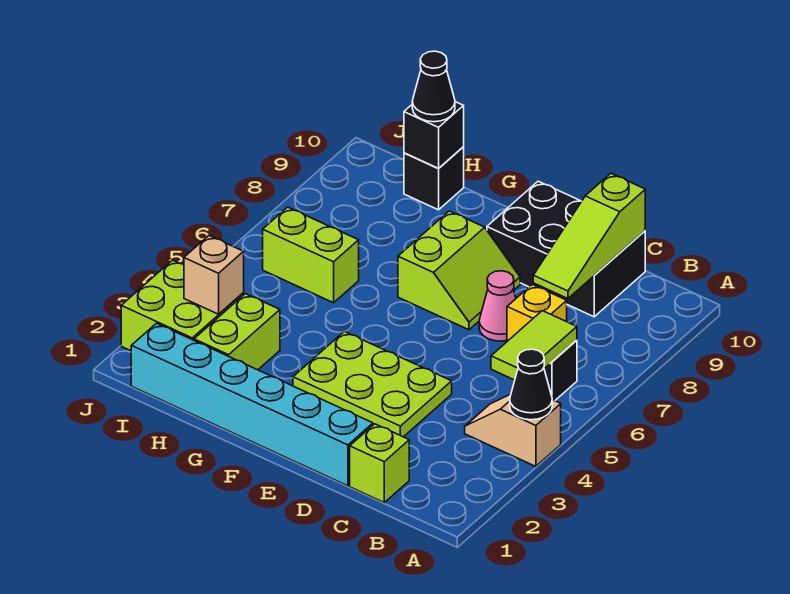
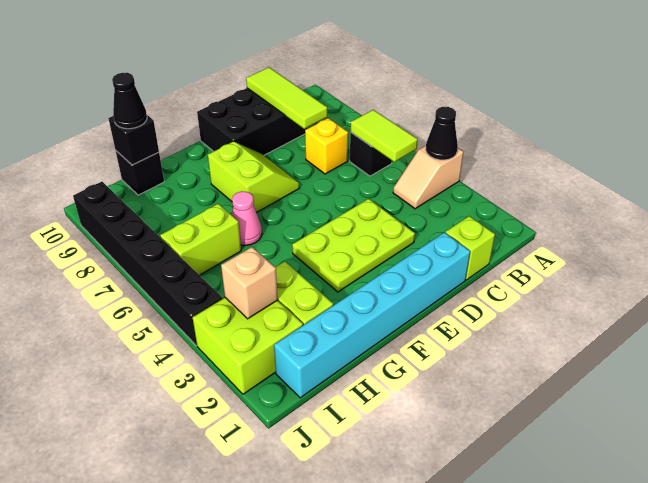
lime 1x3 slope [533,174,645,299] -> lime 1x3 tile [246,67,327,129]
pink 1x1 cone [479,271,516,341] -> pink 1x1 cone moved to [232,191,262,245]
none -> black 1x6 brick [73,182,223,346]

